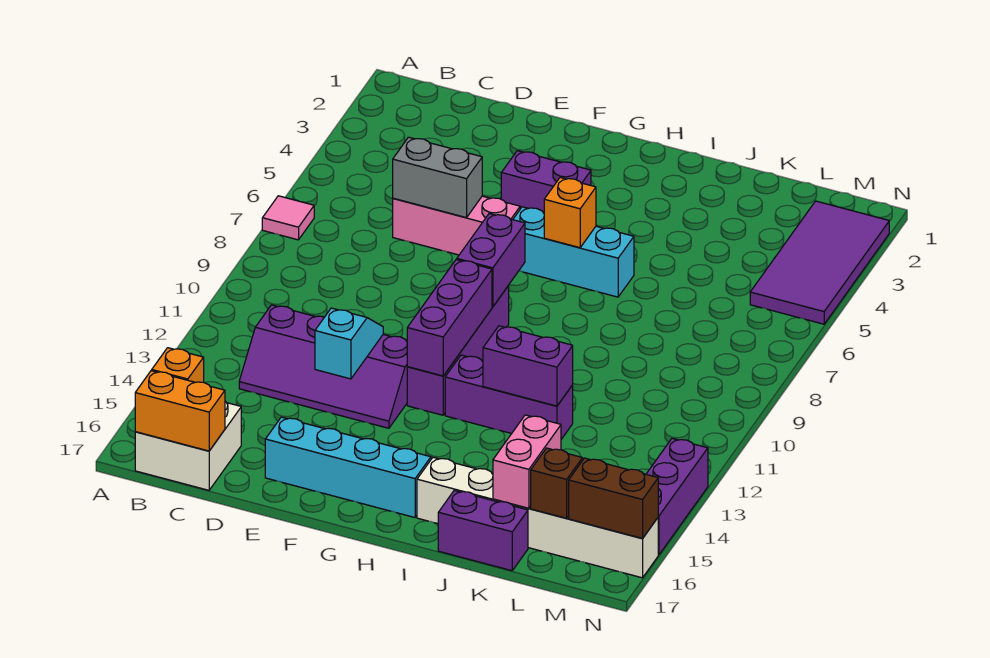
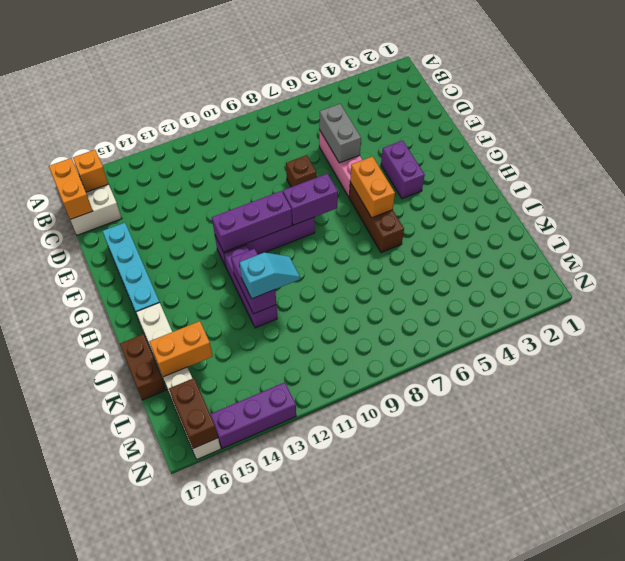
pink 1x1 tile [262,196,314,240] -> none
purple 2x4 slope [239,305,407,428] -> none
cyan 1x2 slope [315,308,383,379] -> cyan 1x2 slope moved to [239,252,300,299]
cyan 1x3 brick [513,207,634,297] -> brown 1x3 brick [349,182,404,253]
orange 1x1 brick [544,178,596,248] -> orange 1x2 brick [350,157,395,218]
purple 1x2 brick [438,490,528,571] -> brown 1x2 brick [120,334,166,400]
pink 1x2 brick [493,415,561,508] -> orange 1x2 brick [149,321,213,377]
brown 1x1 brick [531,448,583,518] -> brown 1x1 brick moved to [286,155,316,187]
purple 2x4 tile [750,201,889,324] -> none

